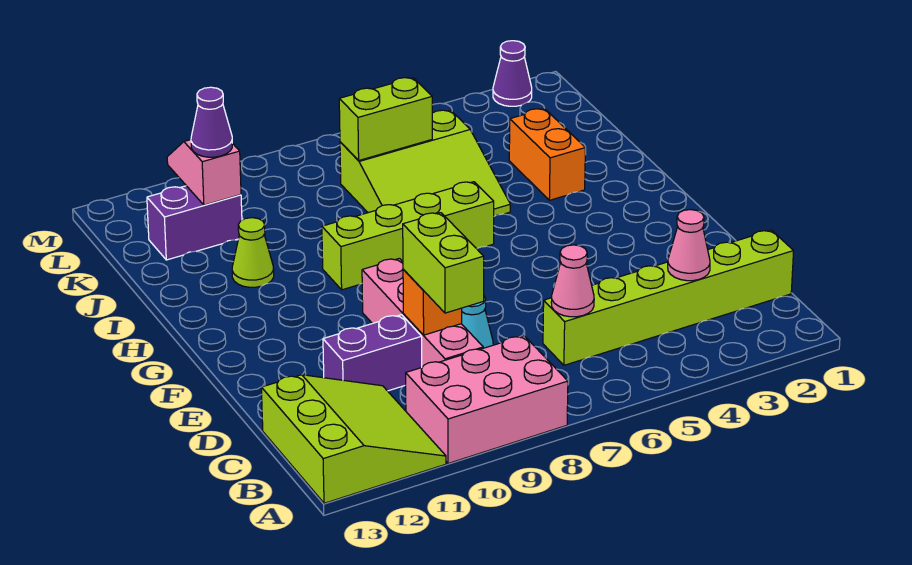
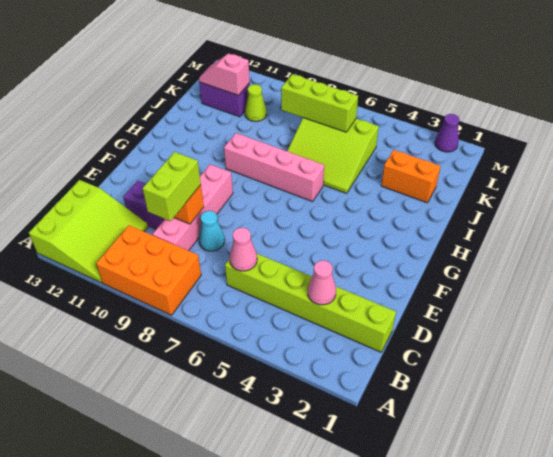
pink 2x3 brick [406,336,568,463] -> orange 2x3 brick [96,225,201,315]
lime 1x4 brick [322,182,494,290] -> pink 1x4 brick [224,133,324,202]
orange 1x2 brick [509,109,585,200] -> orange 1x2 brick turned to [381,150,441,203]
lime 1x1 cone [232,218,274,287] -> lime 1x1 cone moved to [245,84,267,121]
lime 1x2 brick [339,78,432,161] -> lime 1x3 brick [281,74,358,132]
pink 1x2 slope [167,140,241,205] -> pink 1x2 slope turned to [199,54,250,95]
purple 1x1 cone [191,87,232,157] -> none

